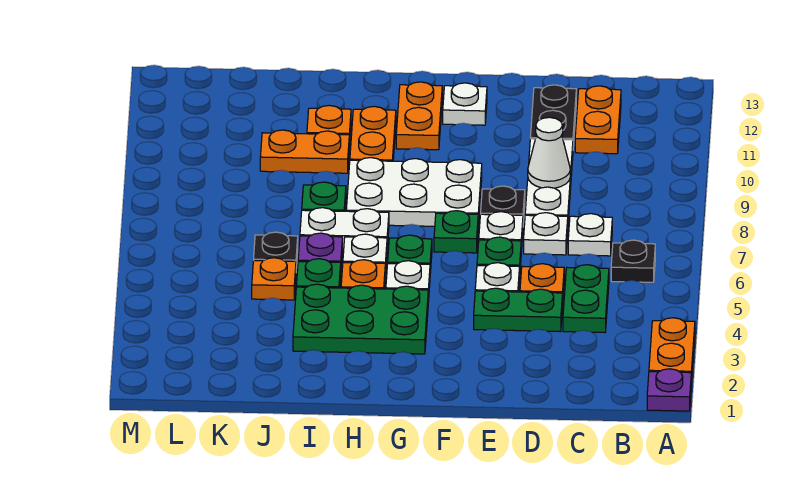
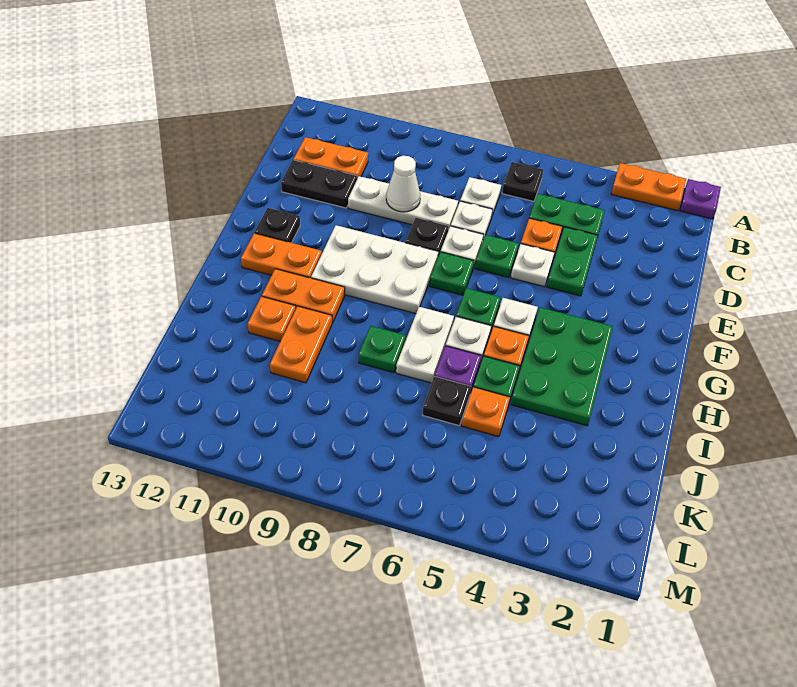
white 2x3 plate [346,158,482,226] -> white 2x3 plate turned to [311,225,438,314]
white 1x1 plate [443,83,487,125] -> black 1x1 plate [255,208,300,243]

